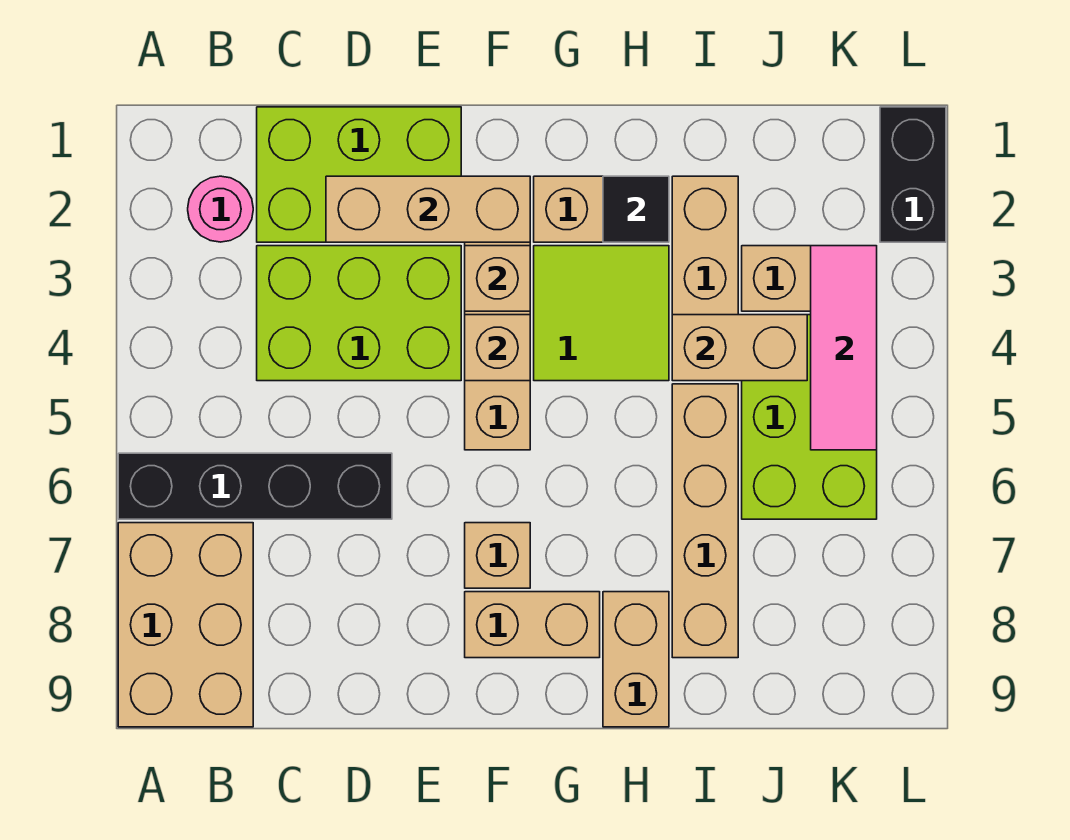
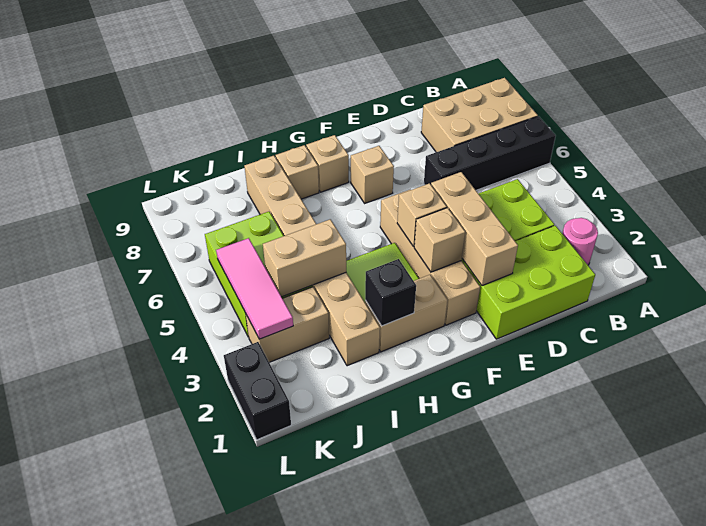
tan 2x3 brick [118,523,253,727] -> tan 2x3 brick turned to [421,78,538,152]
tan 1x3 brick [326,176,530,242] -> tan 1x3 brick turned to [431,172,518,286]
tan 1x2 brick [465,592,600,658] -> tan 1x1 brick [306,135,349,192]
black 1x1 tile [603,176,669,242] -> black 1x1 brick [365,259,416,326]
tan 1x2 brick [603,592,669,727] -> tan 1x1 brick [276,145,319,199]

